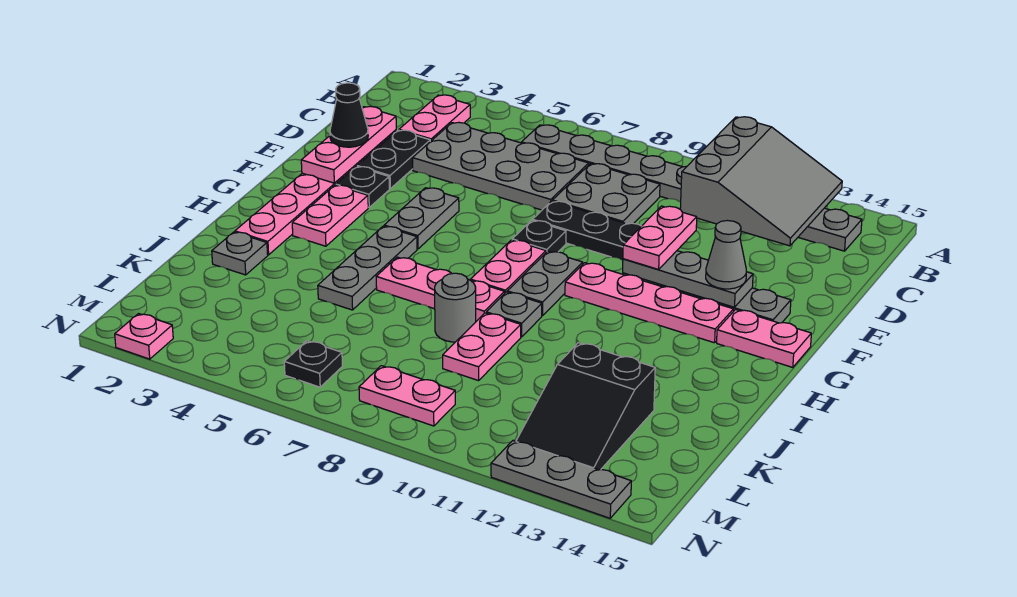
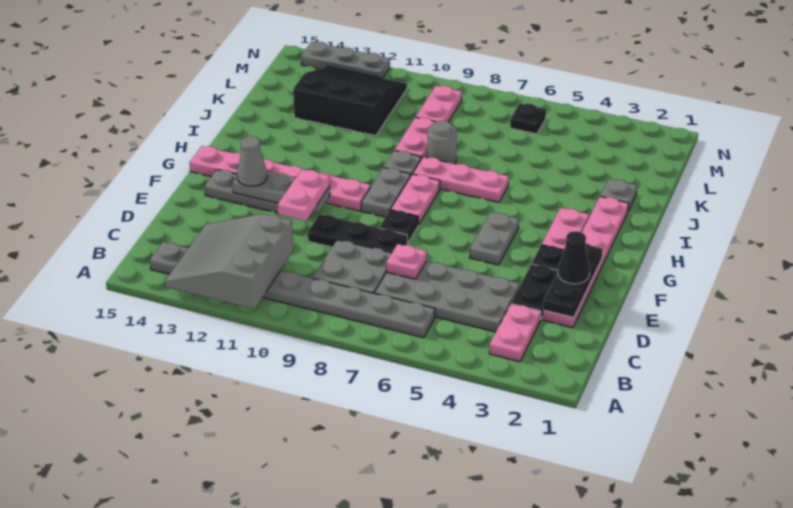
pink 1x3 plate [301,106,396,183] -> black 1x3 plate [543,243,603,317]
grey 1x3 plate [318,226,417,310] -> none
black 2x3 slope [516,343,655,470] -> black 3x3 slope [293,66,407,136]
pink 1x2 plate [359,366,455,426] -> pink 1x2 plate turned to [416,86,462,122]
pink 1x1 plate [115,314,173,359] -> pink 1x1 plate moved to [386,244,427,279]

